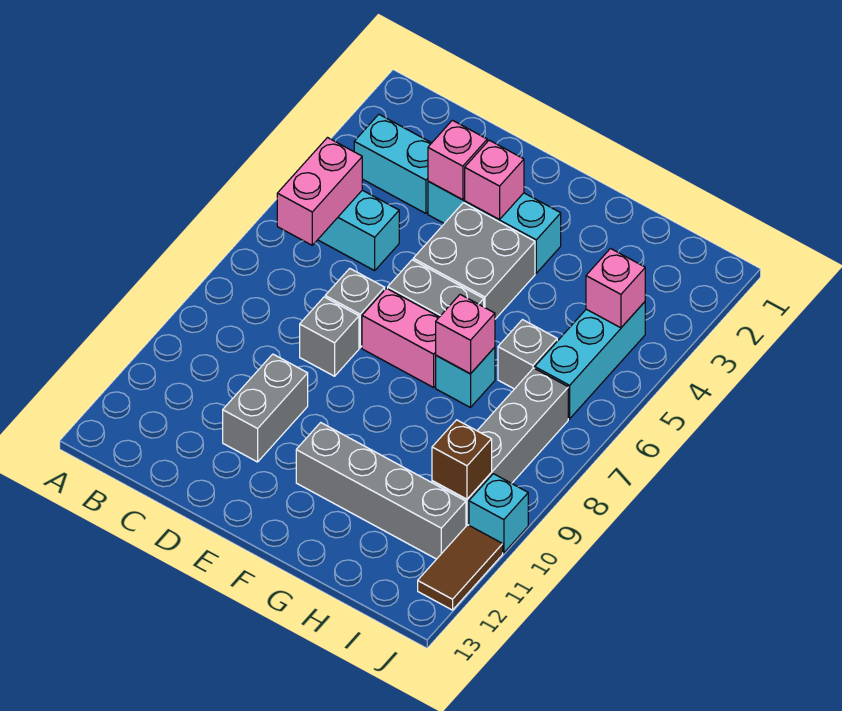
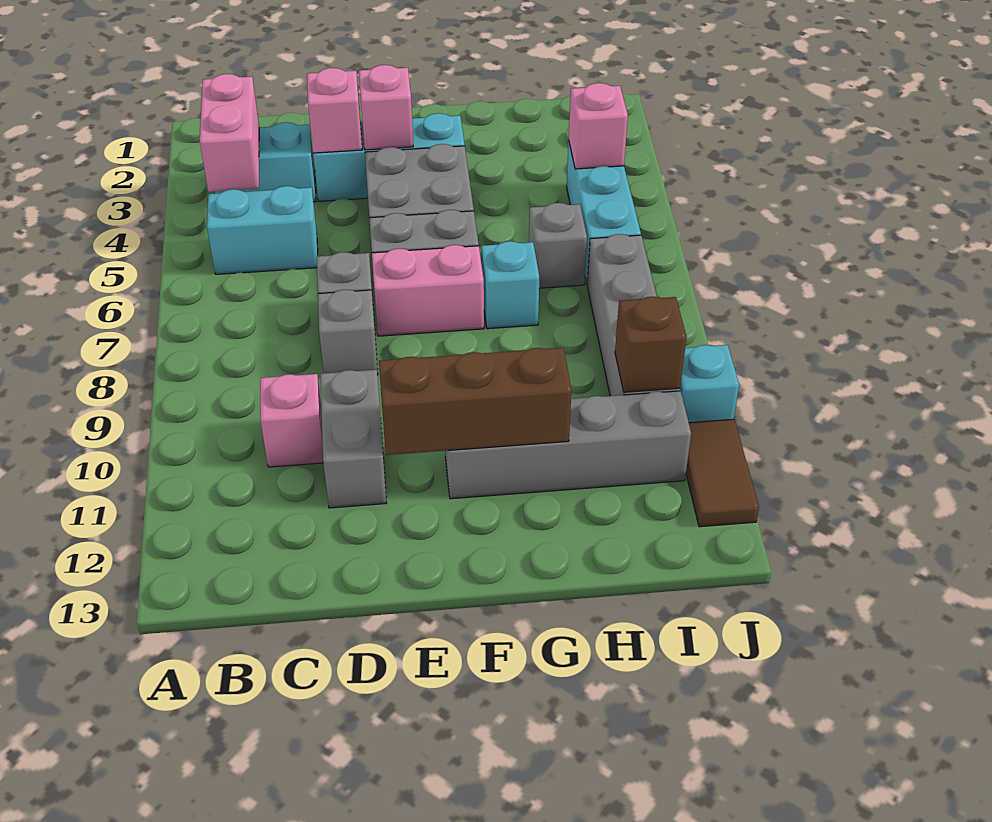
pink 1x2 brick [277,138,362,245] -> pink 1x2 brick moved to [200,74,259,192]
none -> brown 1x3 brick [379,348,572,455]
pink 1x1 brick [436,294,495,374] -> pink 1x1 brick moved to [260,374,323,467]

